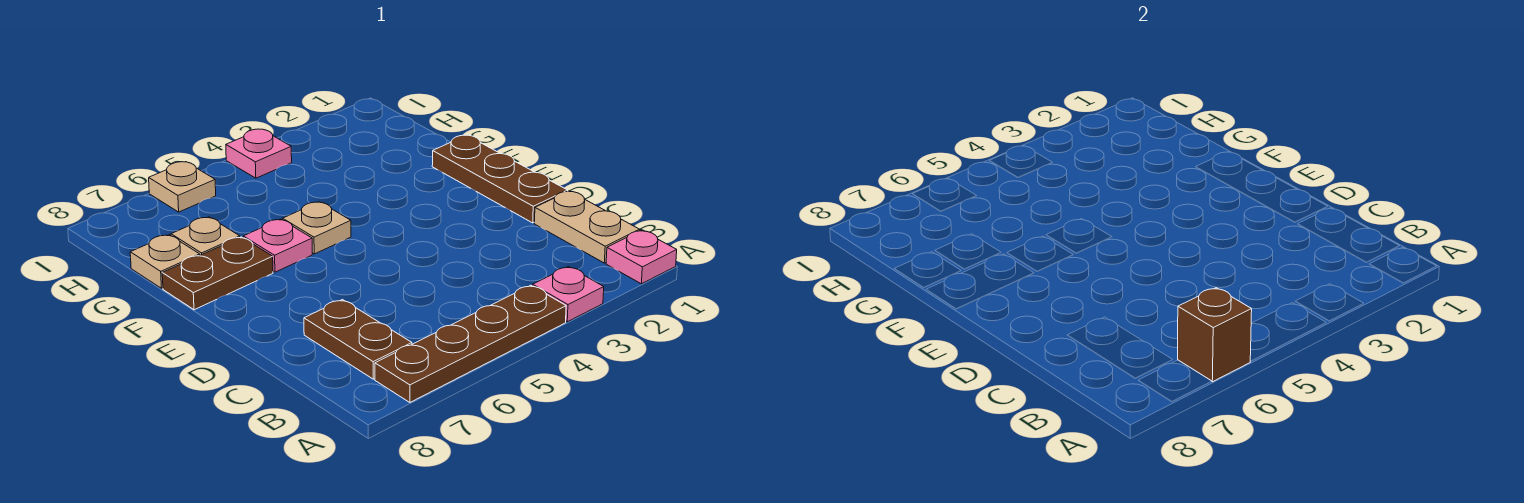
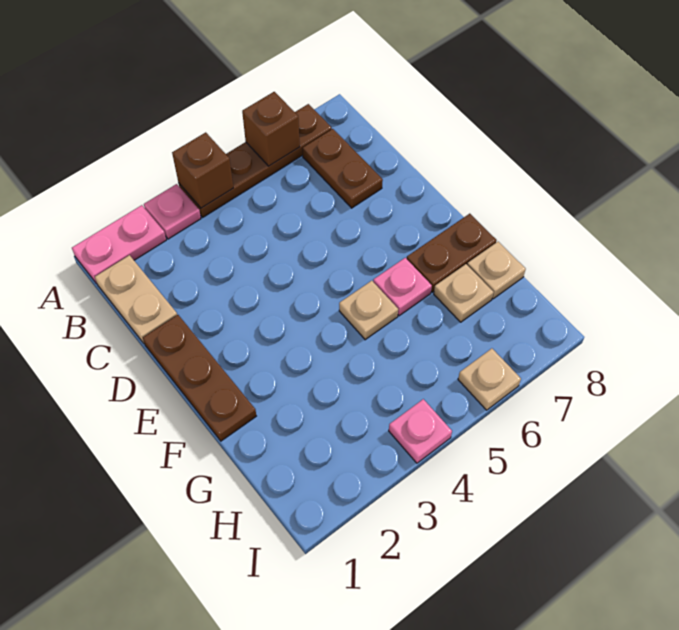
pink 1x1 plate [606,230,677,284] -> pink 1x2 plate [72,205,166,284]
none -> brown 1x1 brick [172,132,233,208]

